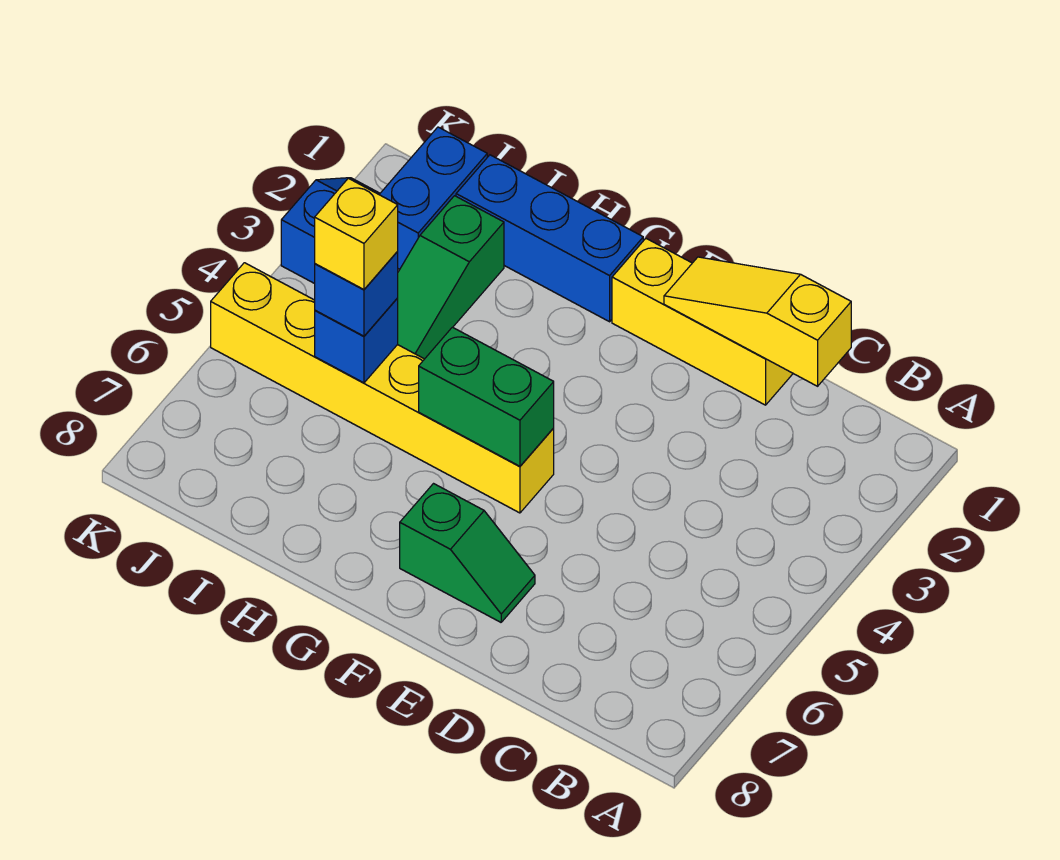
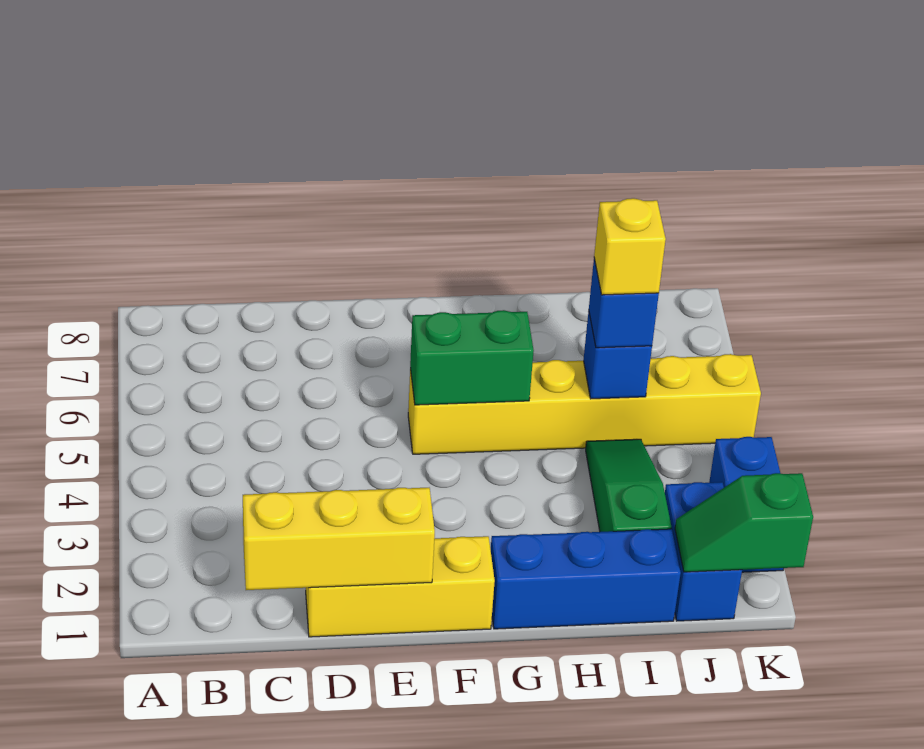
yellow 1x3 slope [664,257,851,386] -> yellow 1x3 brick [243,488,435,590]
green 1x2 slope [400,484,535,622] -> green 1x2 slope moved to [675,473,813,572]

